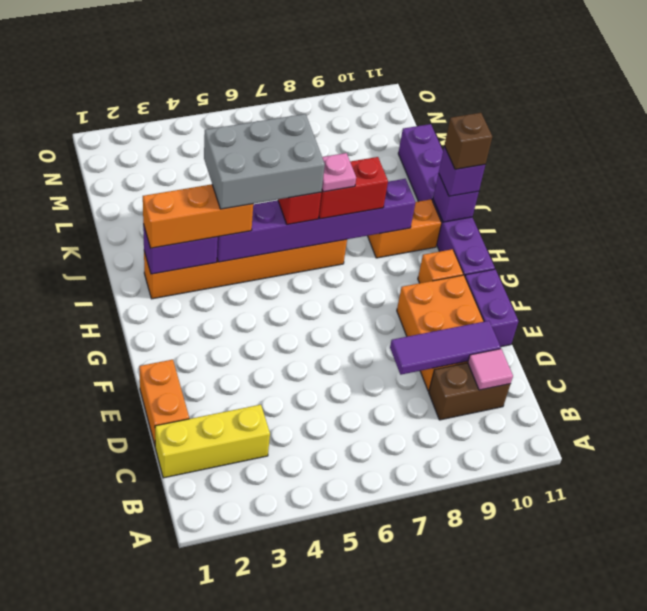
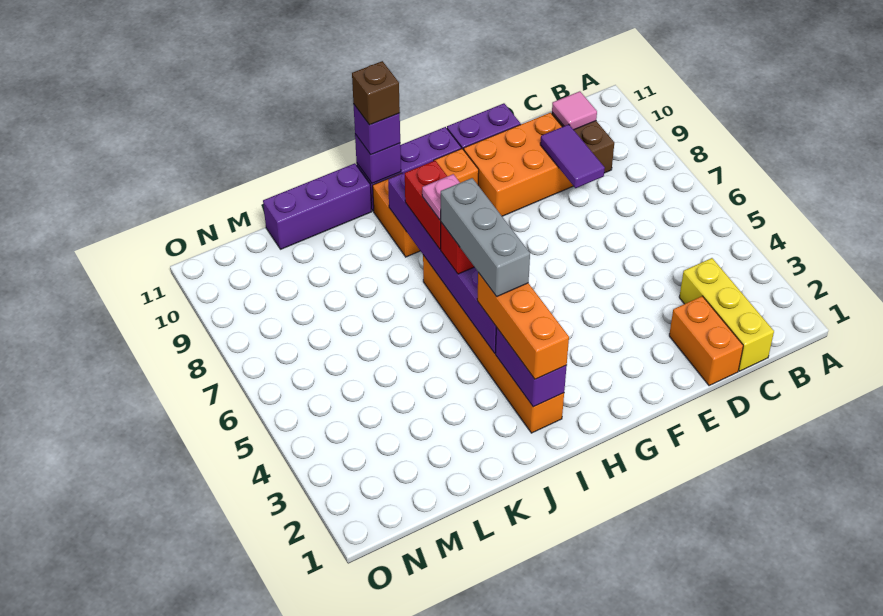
orange 1x2 brick [139,360,189,445] -> orange 1x2 brick turned to [669,296,743,386]
purple 1x3 tile [390,321,501,375] -> purple 1x2 tile [540,124,605,188]
grey 2x3 brick [204,114,325,209] -> grey 1x3 brick [441,178,530,297]

